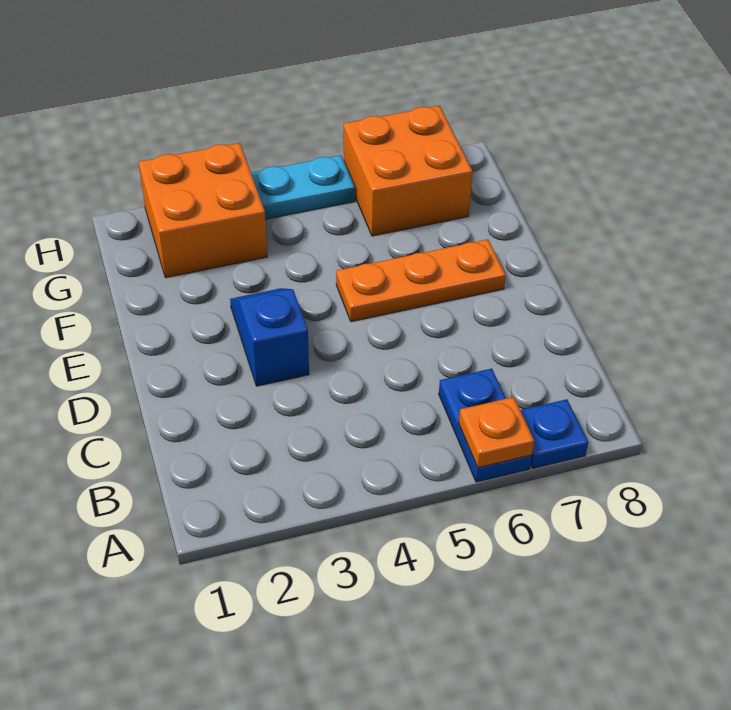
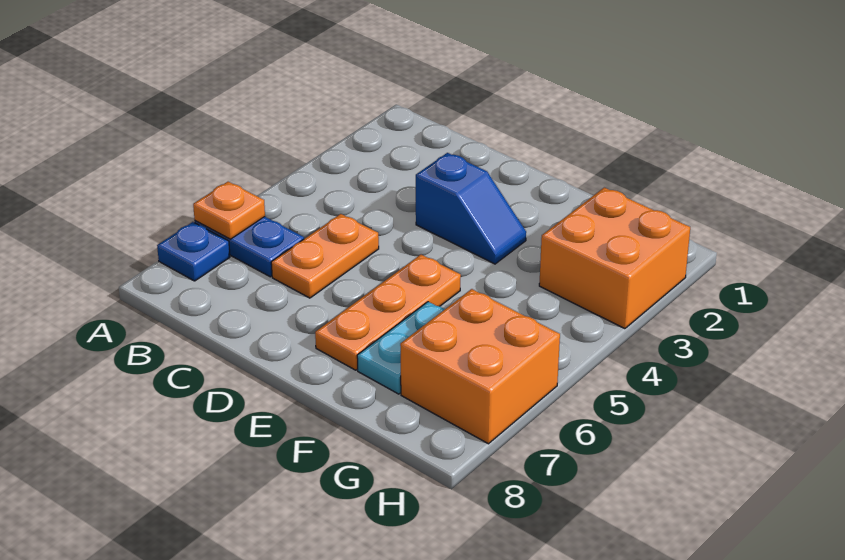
none -> orange 1x2 plate [271,214,379,298]
cyan 1x2 plate [251,155,355,219] -> cyan 1x2 plate moved to [357,302,445,394]

